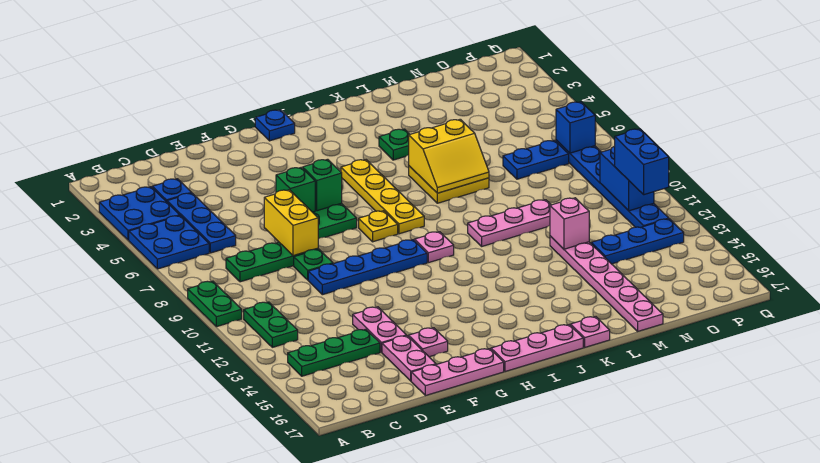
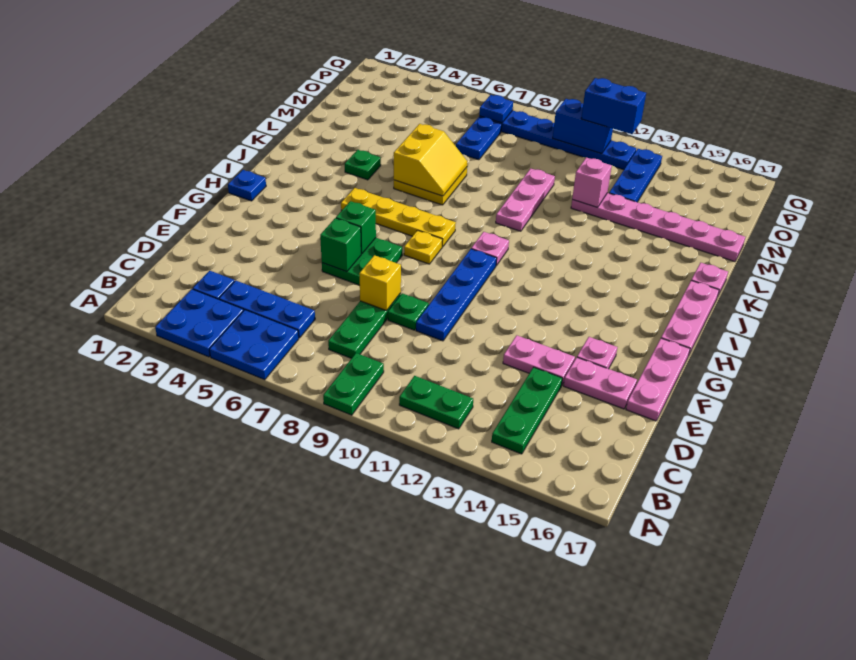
green 1x2 plate [188,281,242,327] -> green 1x2 plate turned to [323,353,384,415]
yellow 1x2 brick [264,190,318,256] -> yellow 1x1 brick [359,255,401,311]
blue 1x1 brick [556,102,595,153] -> blue 1x1 plate [479,95,513,123]

